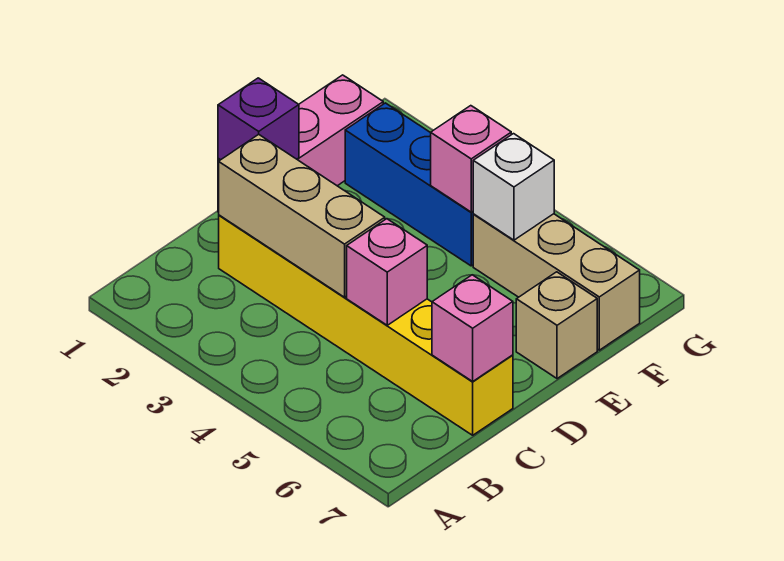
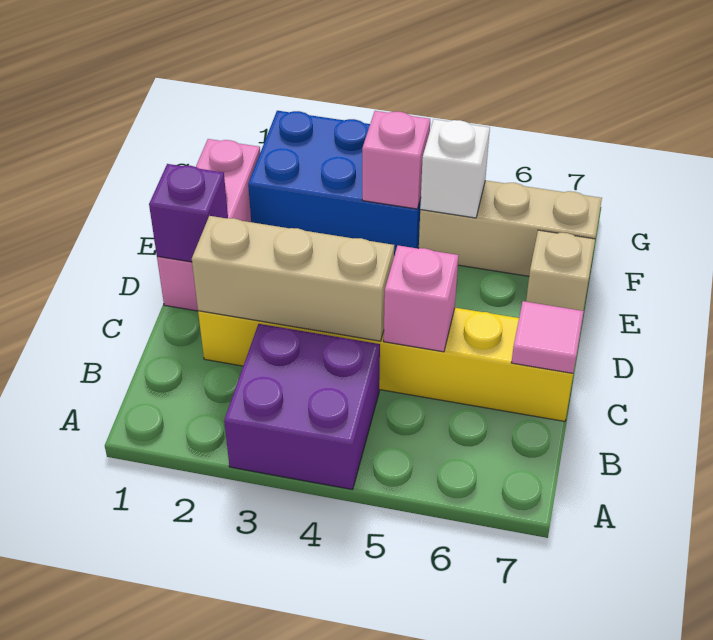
none -> purple 2x2 brick [224,324,380,490]
pink 1x1 brick [432,275,513,381] -> pink 1x1 tile [512,301,584,373]
blue 1x3 brick [345,103,473,266] -> blue 2x3 brick [248,111,421,255]

